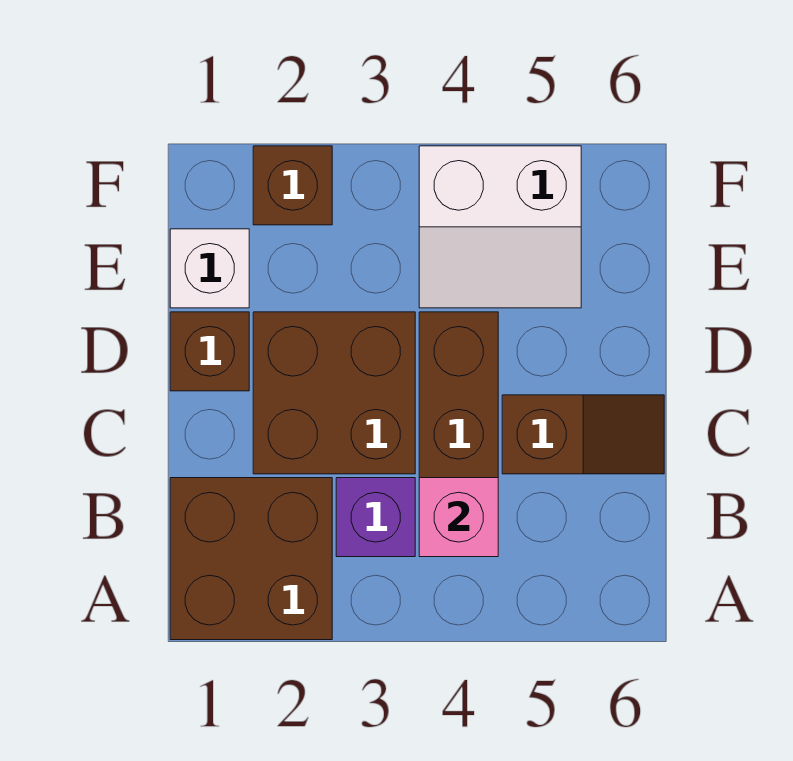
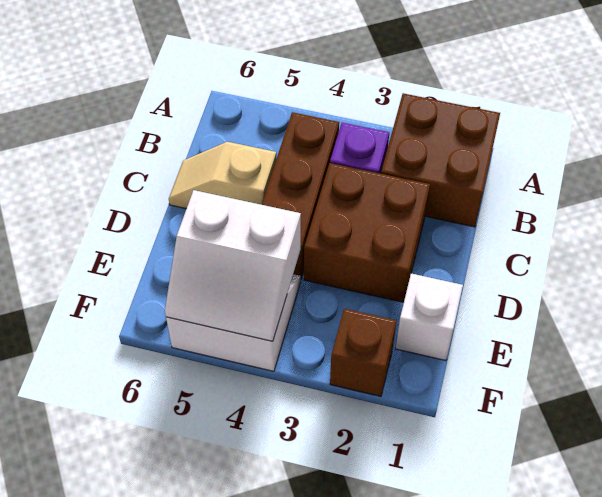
pink 1x1 brick [419,478,498,557] -> none
brown 1x2 slope [502,395,664,474] -> tan 1x2 slope [169,142,276,209]
brown 1x1 brick [170,312,249,391] -> none
none -> white 2x2 slope [165,190,301,341]

